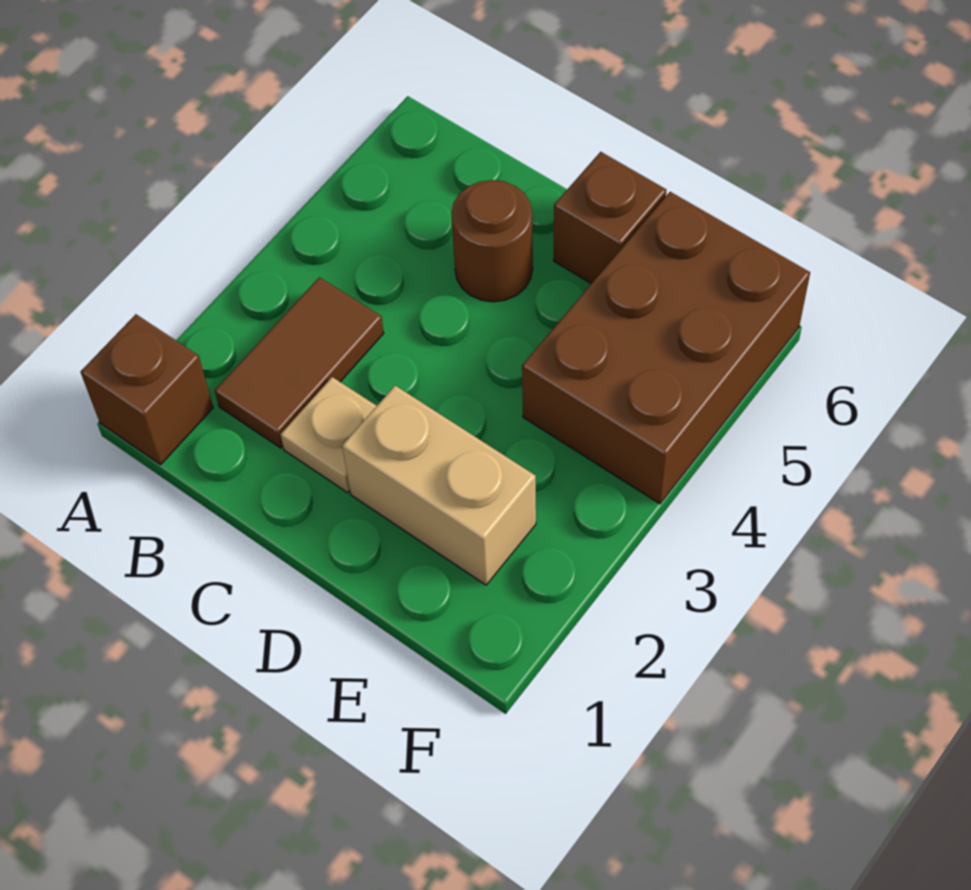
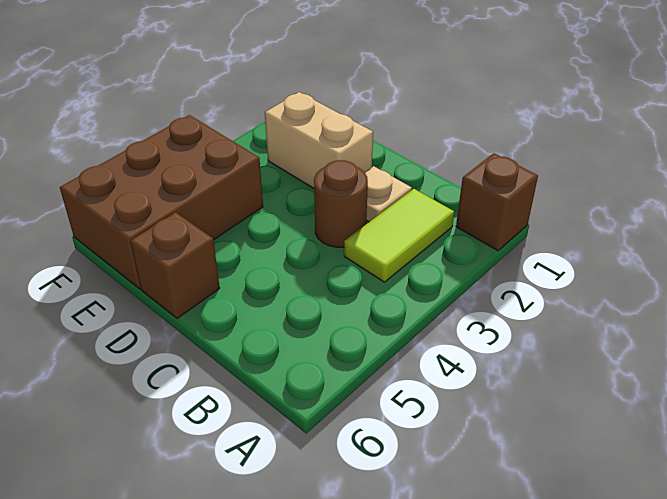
brown 1x2 tile [215,277,384,448] -> lime 1x2 tile [344,189,454,282]
brown 1x1 round brick [451,180,533,302] -> brown 1x1 round brick moved to [314,160,368,247]

